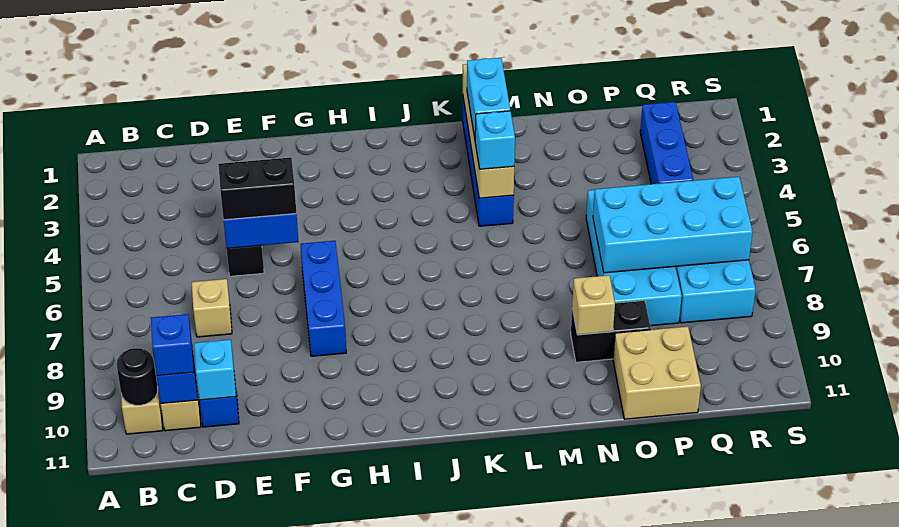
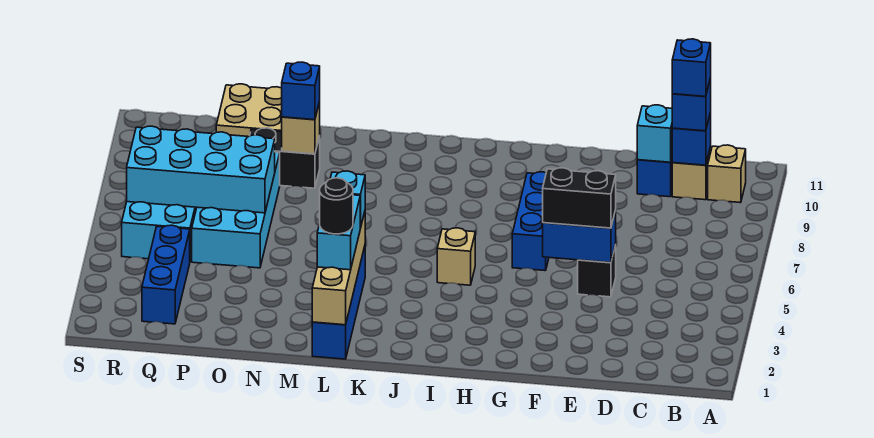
black 1x1 round brick [117,348,158,405] -> black 1x1 round brick moved to [320,178,353,234]
none -> blue 1x1 brick [672,39,711,96]
tan 1x1 brick [192,279,232,337] -> tan 1x1 brick moved to [437,228,475,285]
none -> blue 1x1 brick [282,62,320,120]

